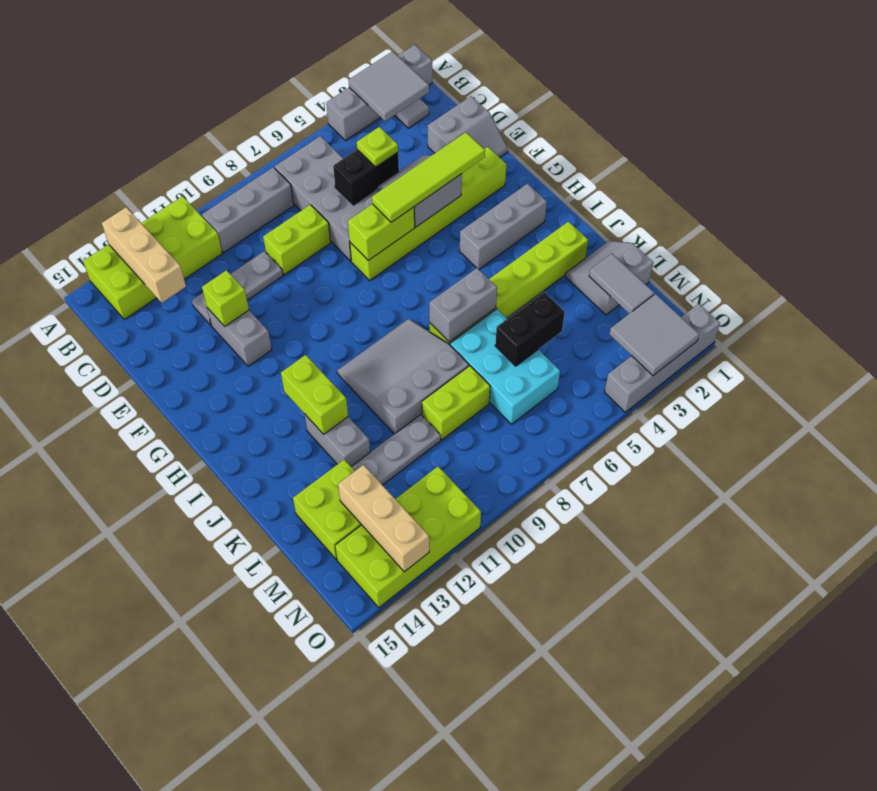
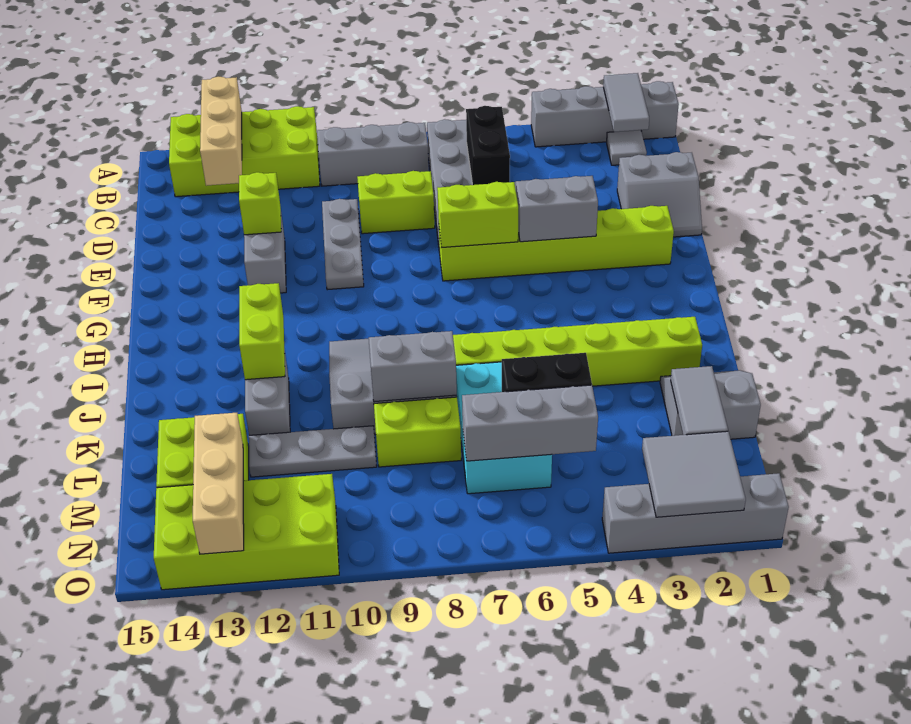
grey 2x2 tile [349,51,429,121] -> grey 1x2 tile [603,73,649,132]
black 1x2 brick [333,150,399,205] -> black 1x2 brick turned to [466,106,510,185]
lime 1x1 plate [357,127,398,167] -> none
grey 1x3 plate [192,251,283,325] -> grey 1x3 plate turned to [322,199,364,290]
lime 1x4 tile [372,132,485,222] -> none
grey 1x3 brick [460,184,547,269] -> grey 1x3 brick moved to [462,385,598,461]
grey 1x2 brick [429,268,497,342] -> grey 1x2 brick moved to [369,331,457,402]

